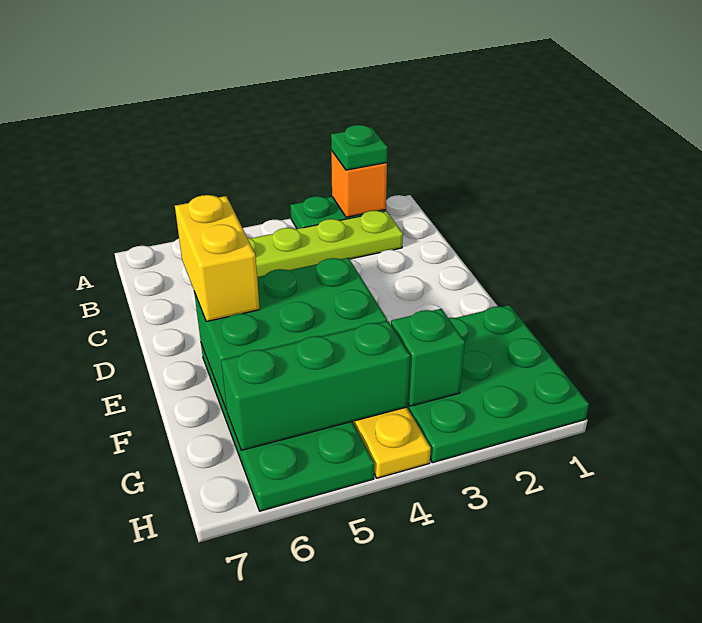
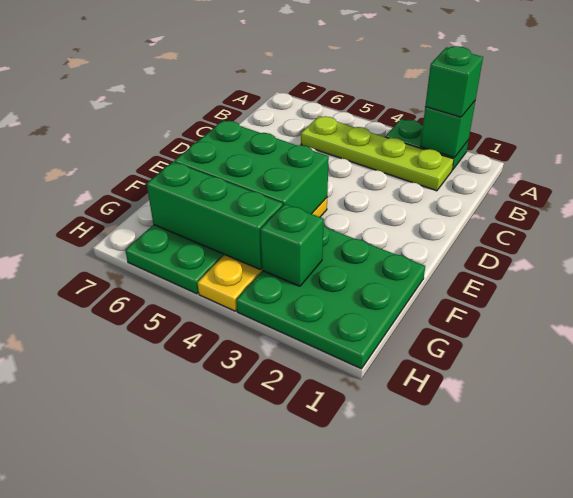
orange 1x1 brick [331,151,387,217] -> green 1x1 brick [420,101,475,158]
green 1x1 plate [331,125,388,170] -> green 1x1 brick [425,46,483,117]
yellow 1x2 brick [175,195,260,321] -> none

